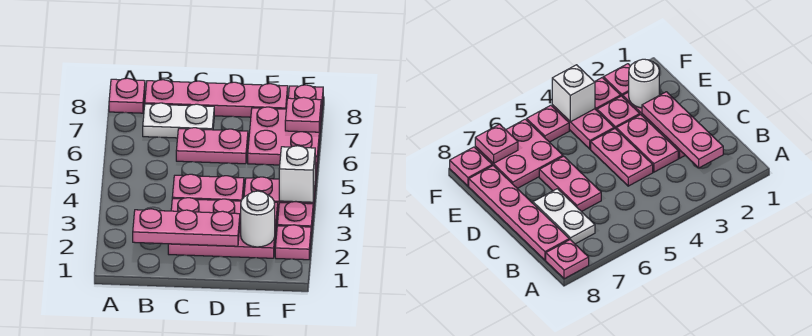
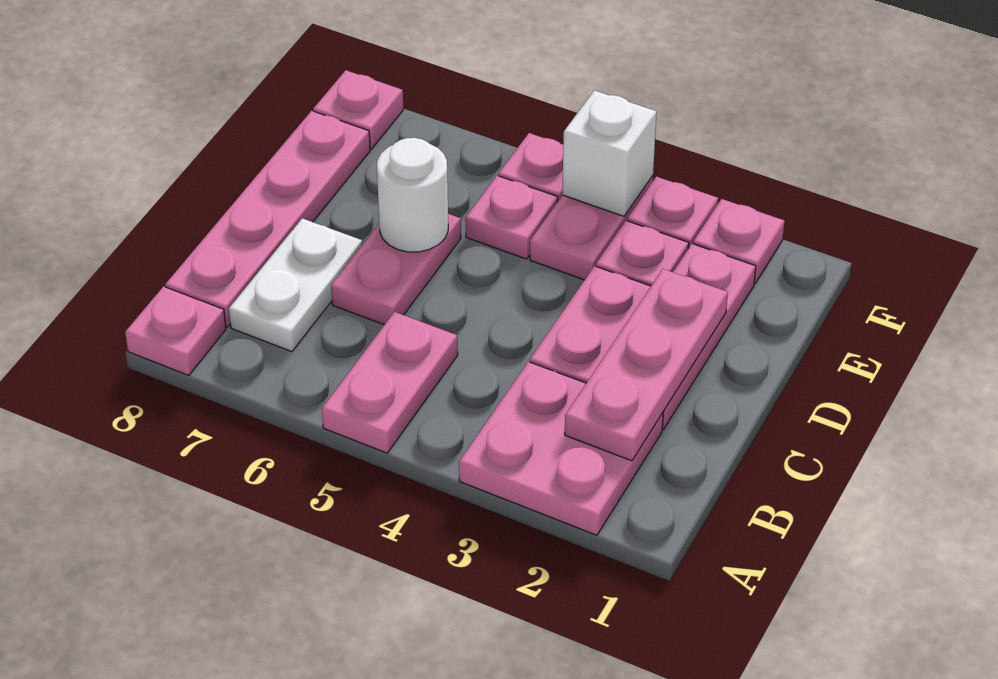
pink 1x2 plate [172,174,244,201] -> pink 1x2 plate moved to [322,312,458,453]
white 1x1 round brick [241,191,275,247] -> white 1x1 round brick moved to [377,138,448,252]
pink 2x2 plate [248,107,321,165] -> pink 2x2 plate moved to [459,362,663,535]
pink 1x1 plate [285,97,321,132] -> pink 1x1 plate moved to [465,176,558,259]

